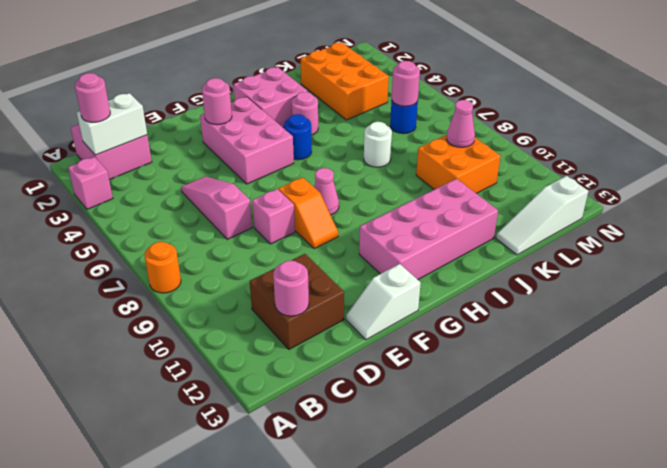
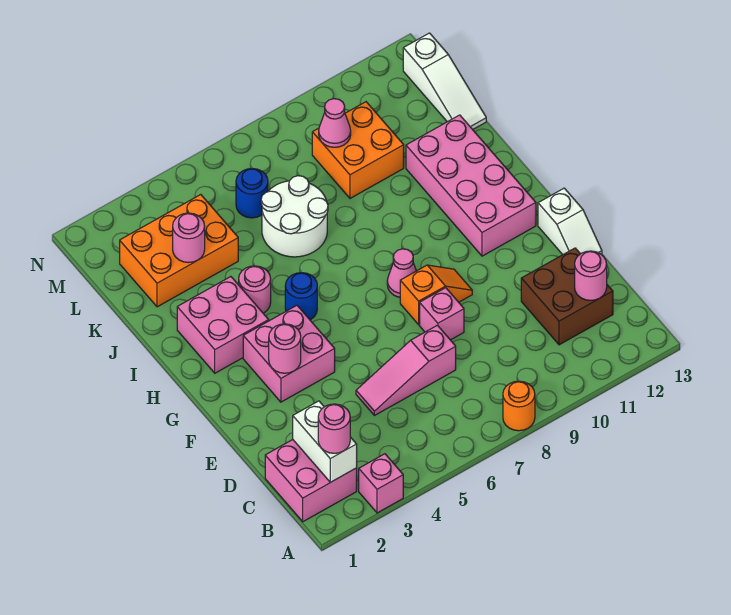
pink 2x3 brick [200,97,294,184] -> pink 2x2 brick [243,305,335,402]
white 1x1 round brick [364,122,392,167] -> white 2x2 round brick [261,176,328,257]
pink 1x1 round brick [392,61,420,106] -> pink 1x1 round brick moved to [173,213,205,263]

